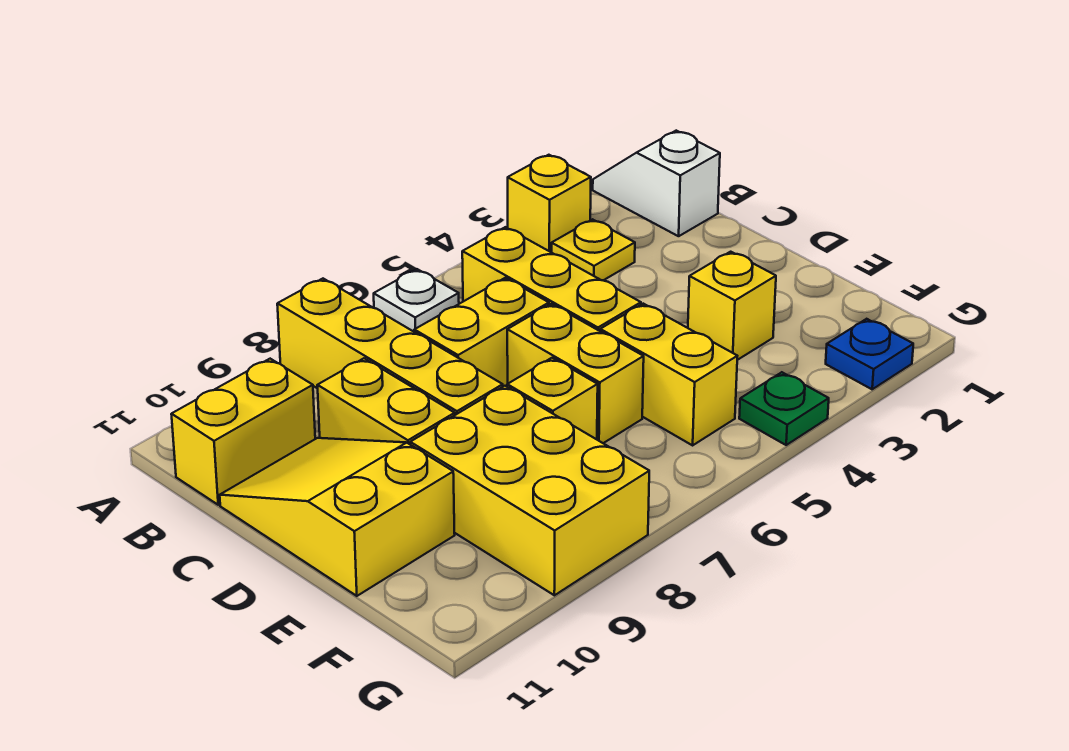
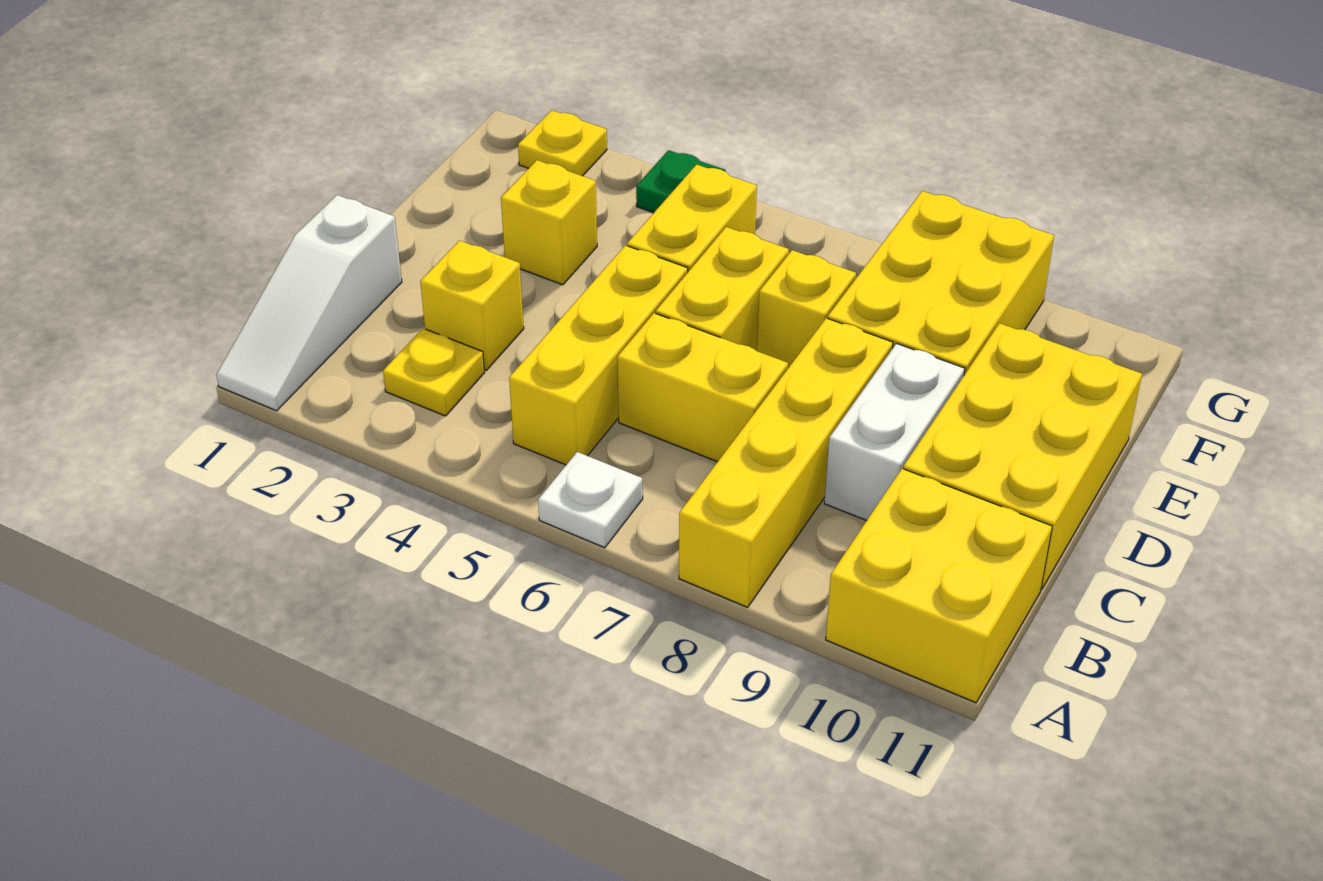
white 1x2 slope [593,131,720,236] -> white 1x3 slope [216,195,402,411]
yellow 1x1 brick [508,155,591,252] -> yellow 1x1 brick moved to [420,241,524,370]
yellow 1x2 brick [171,359,315,505] -> yellow 2x2 brick [826,469,1052,703]
yellow 1x2 brick [317,358,455,444] -> white 1x2 brick [824,344,965,521]
yellow 2x3 slope [220,438,455,596] -> yellow 2x3 brick [903,323,1142,590]
blue 1x1 plate [826,319,913,389] -> yellow 1x1 plate [518,110,607,176]

